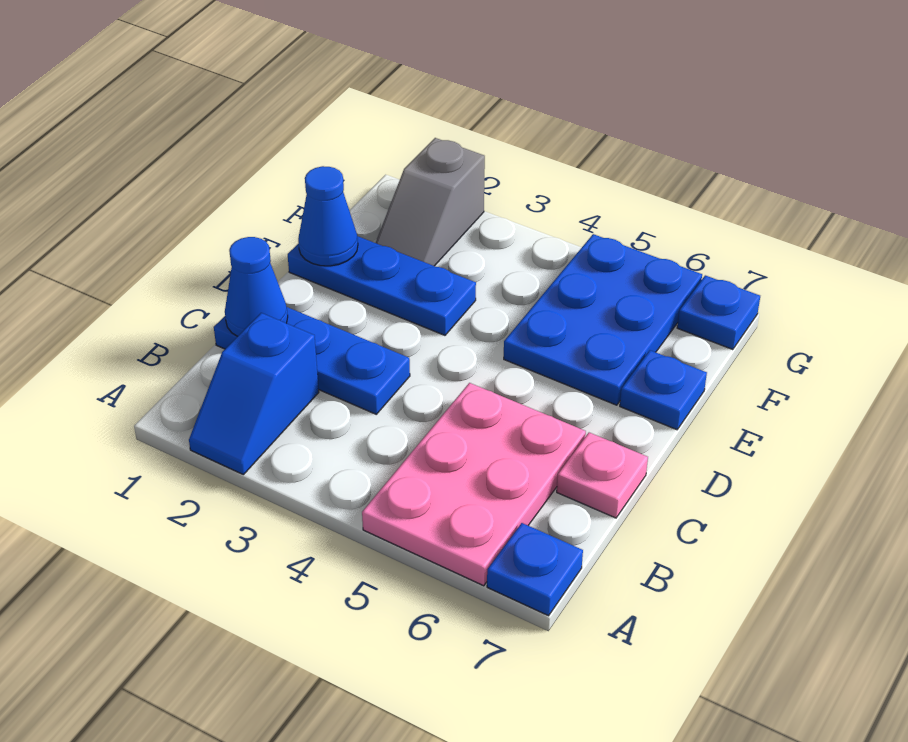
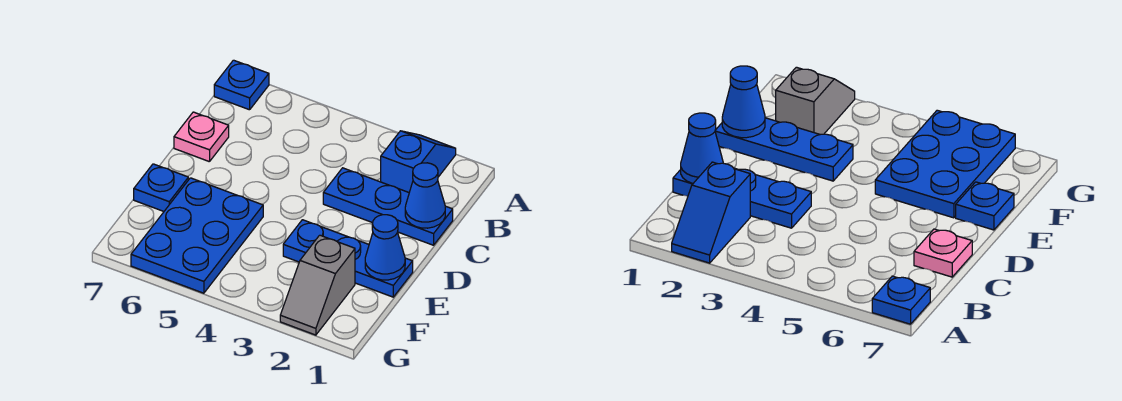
pink 2x3 plate [362,383,586,586] -> none
grey 1x2 slope [376,138,485,266] -> grey 1x2 slope turned to [280,235,355,335]
blue 1x1 plate [677,275,760,350] -> none

